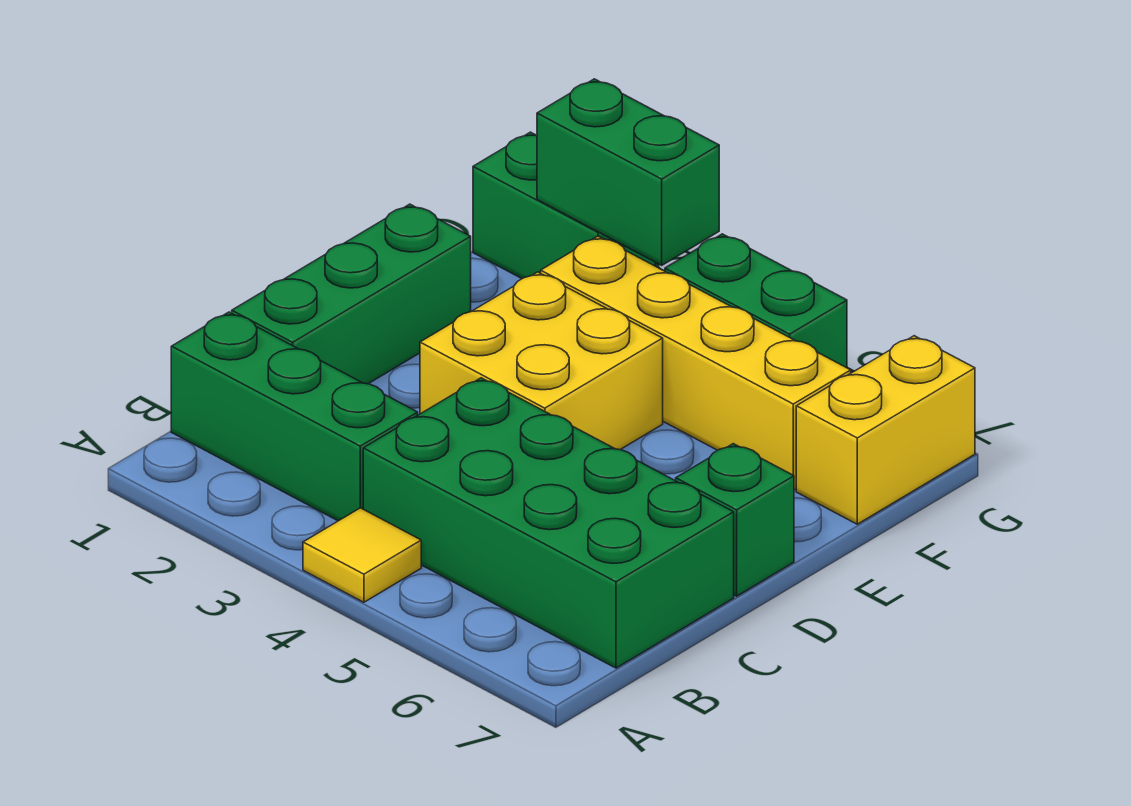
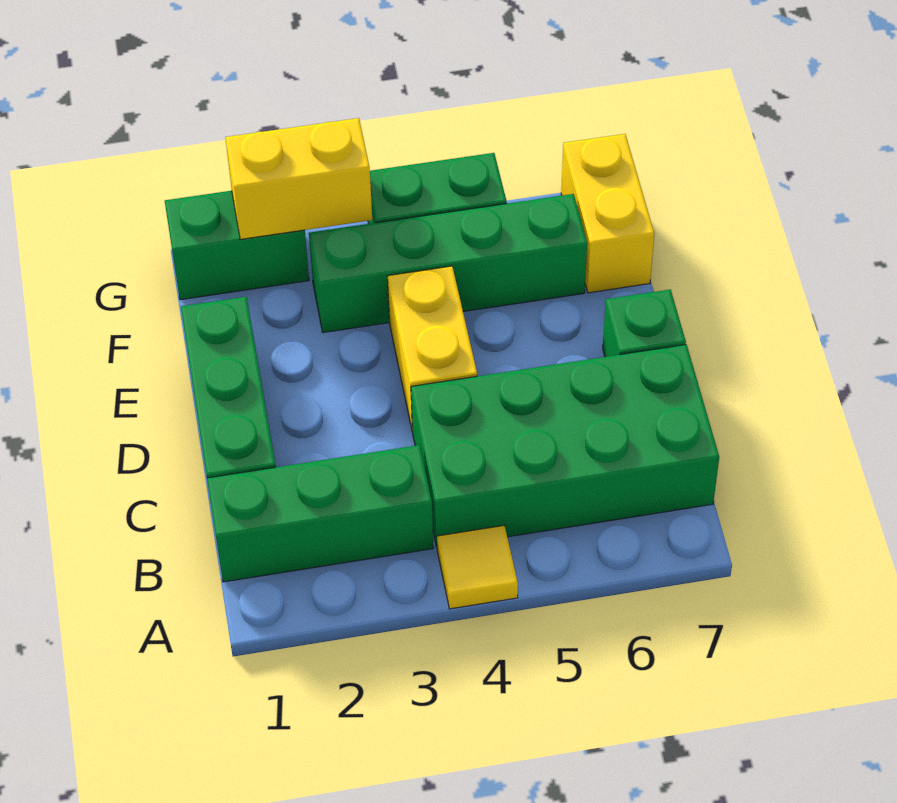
yellow 2x2 brick [420,272,663,450] -> yellow 1x2 brick [388,266,477,432]
yellow 1x4 brick [541,236,851,490] -> green 1x4 brick [309,194,587,333]
green 1x2 brick [537,79,719,265] -> yellow 1x2 brick [225,118,372,239]

